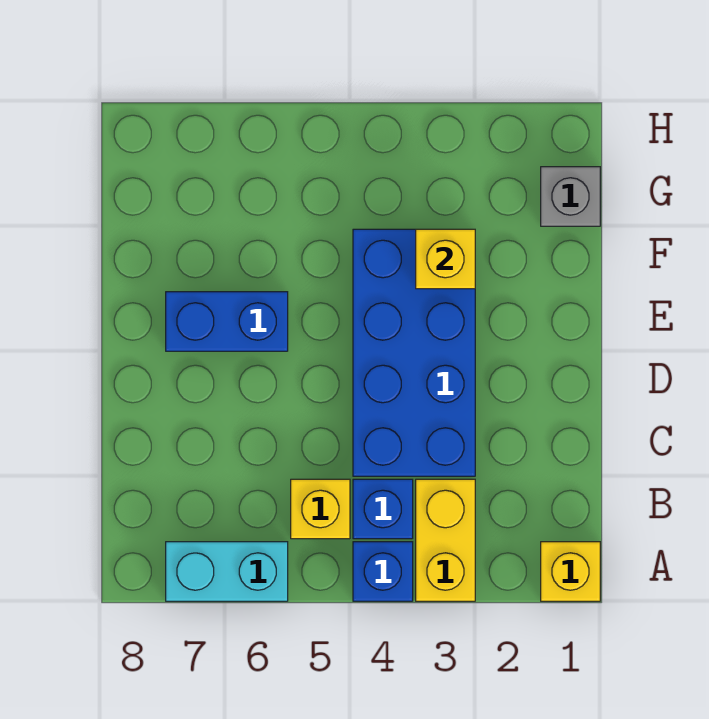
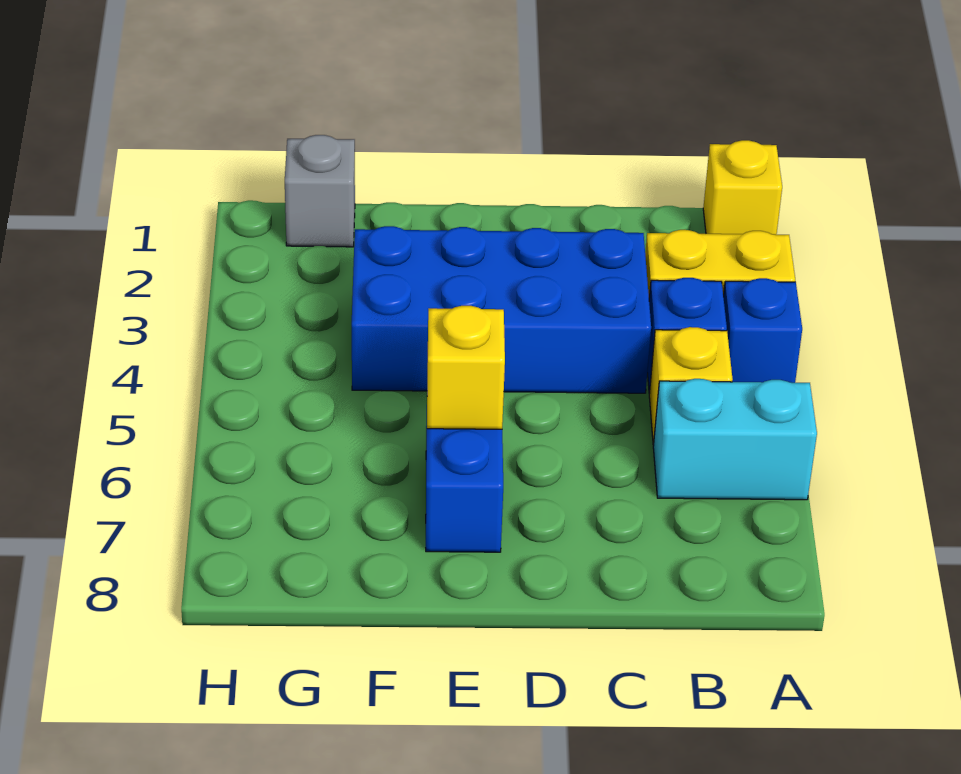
cyan 1x2 brick [166,542,288,601] -> cyan 1x2 brick turned to [653,379,817,500]
yellow 1x1 brick [416,229,475,289] -> yellow 1x1 brick moved to [427,306,505,429]

